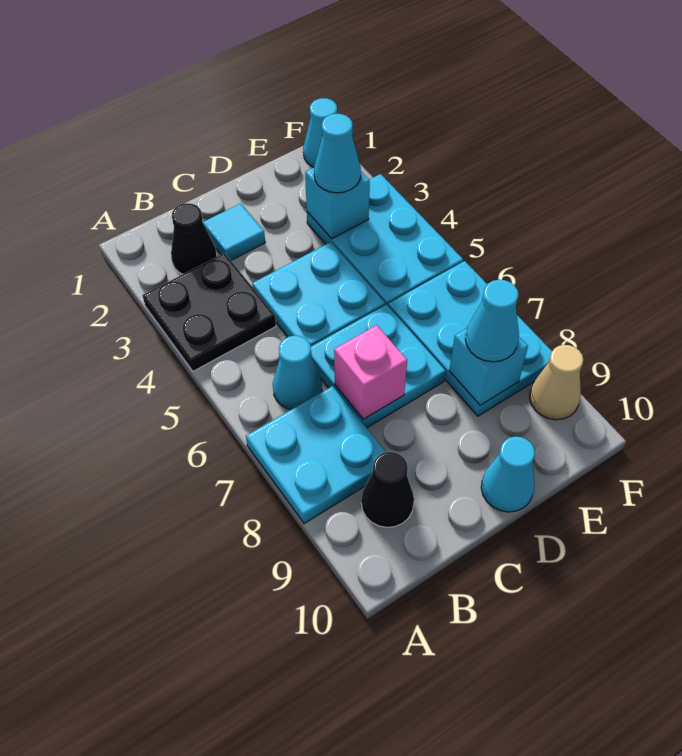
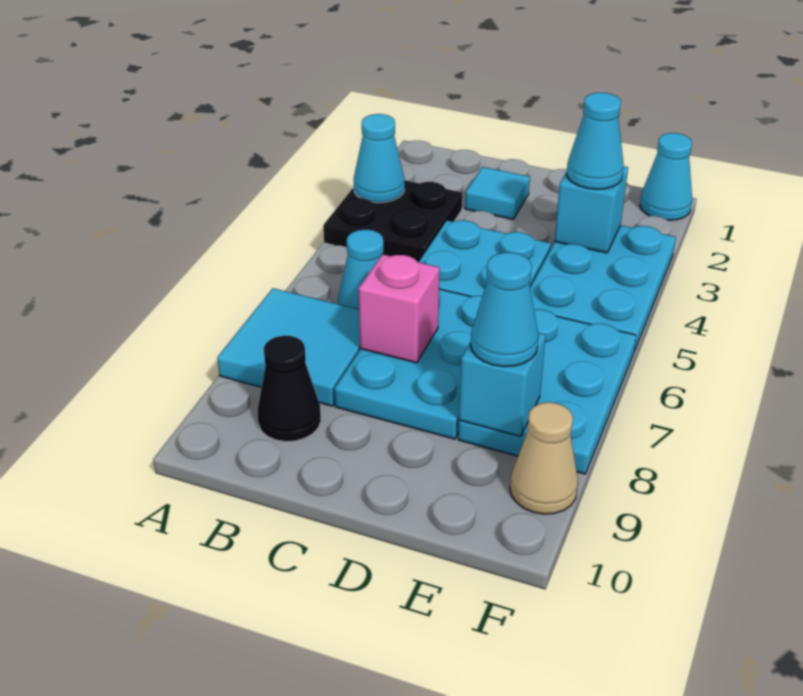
cyan 2x2 plate [246,386,386,524] -> cyan 2x2 tile [217,288,360,406]
black 1x1 cone [171,203,217,274] -> none
cyan 2x2 plate [311,304,446,428] -> cyan 2x3 plate [335,289,482,439]
cyan 1x1 cone [481,437,535,512] -> cyan 1x1 cone moved to [354,114,405,203]

